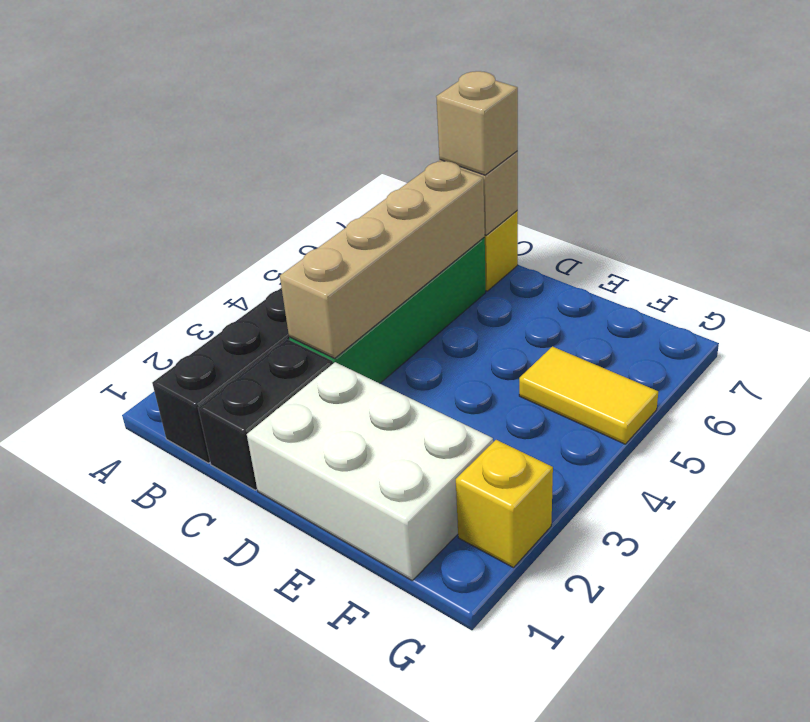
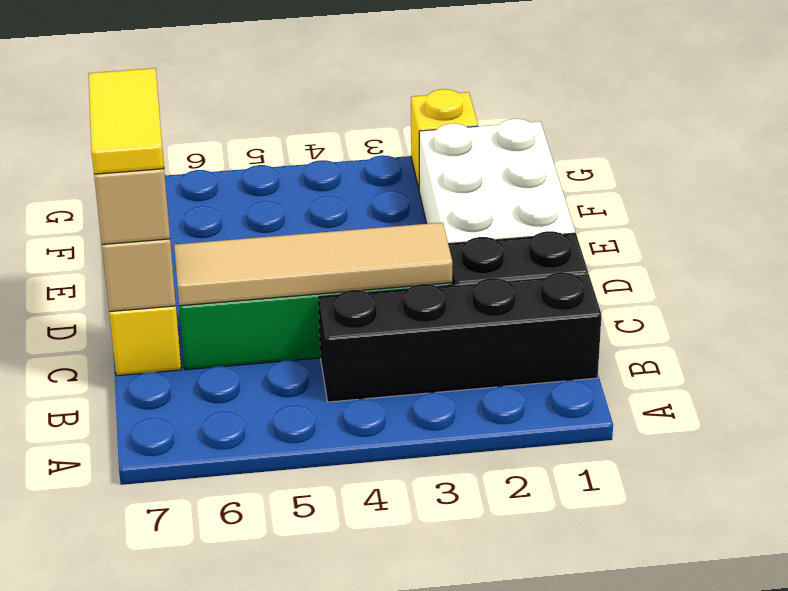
tan 1x4 brick [280,161,485,358] -> tan 1x4 tile [174,222,452,306]
yellow 1x2 tile [519,346,658,444] -> yellow 1x2 tile moved to [88,68,164,174]

